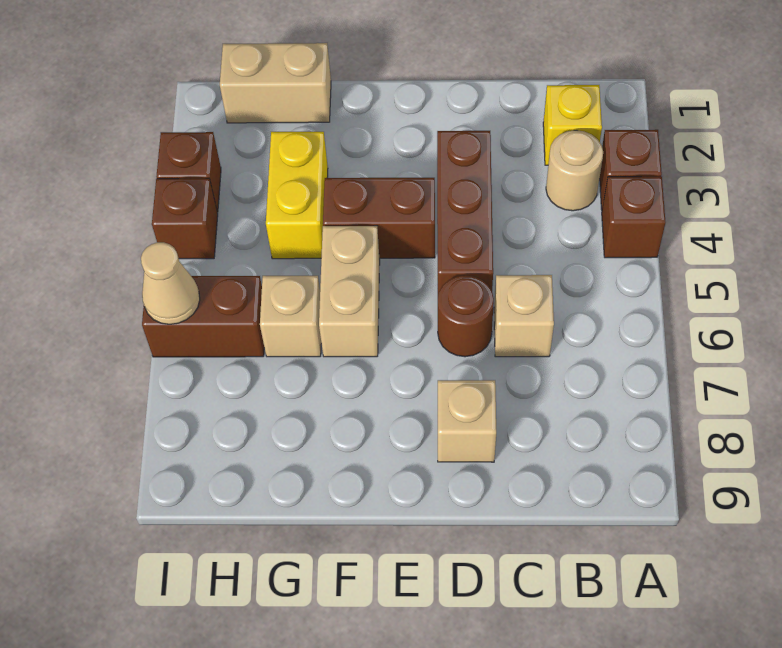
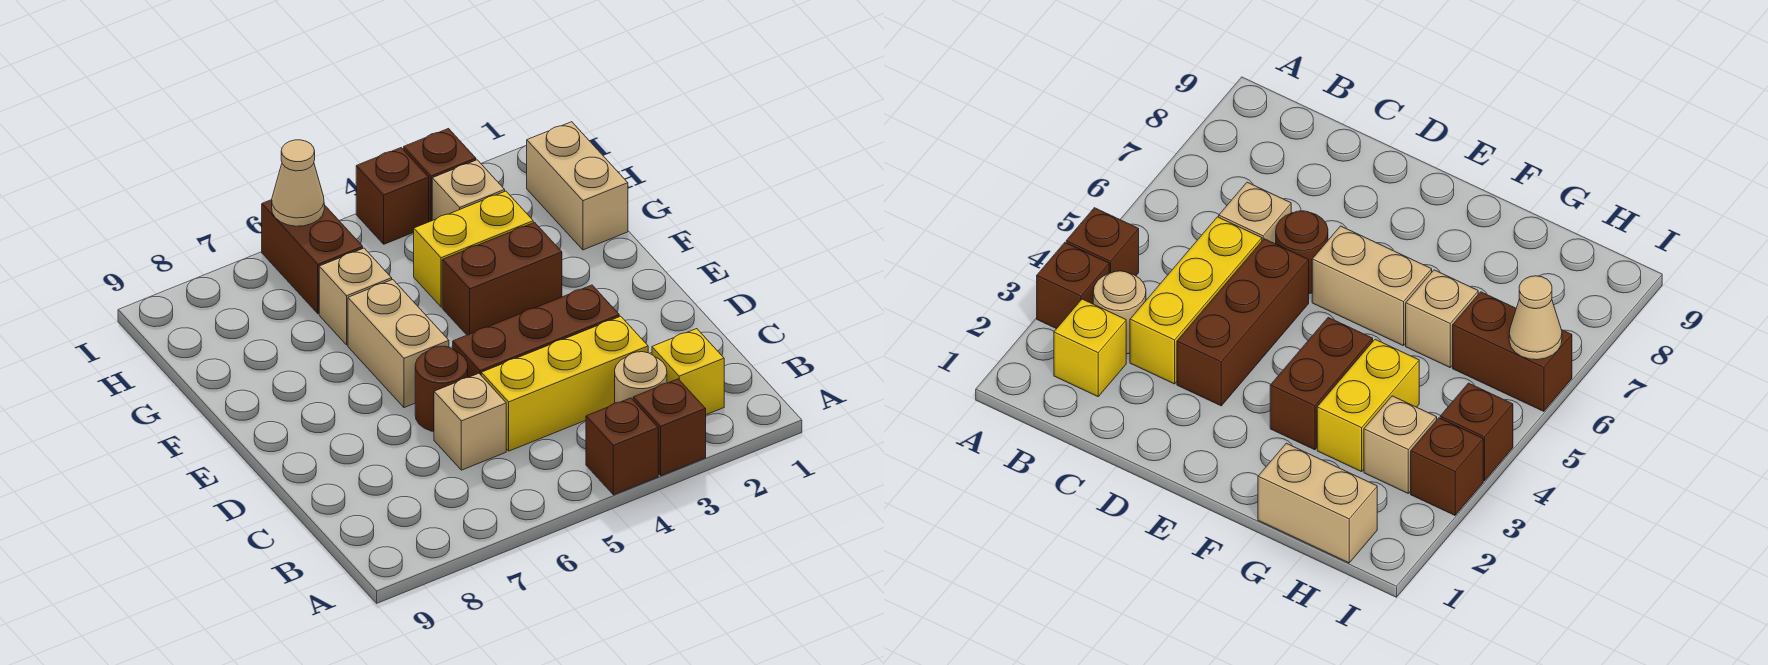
none -> yellow 1x3 brick [481,316,648,451]
tan 1x1 brick [438,380,496,462] -> tan 1x1 brick moved to [432,160,505,220]
brown 1x2 brick [323,178,435,258] -> brown 1x2 brick turned to [442,222,562,335]
tan 1x2 brick [319,226,380,357] -> tan 1x2 brick turned to [348,280,449,408]

